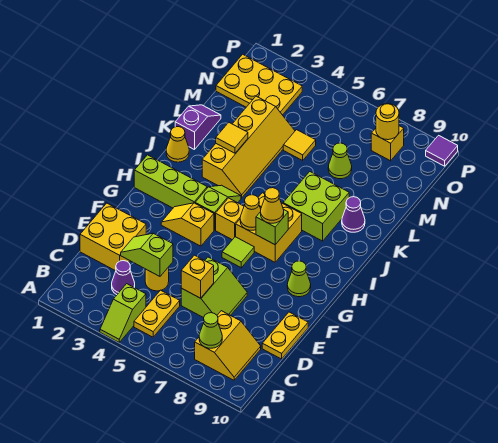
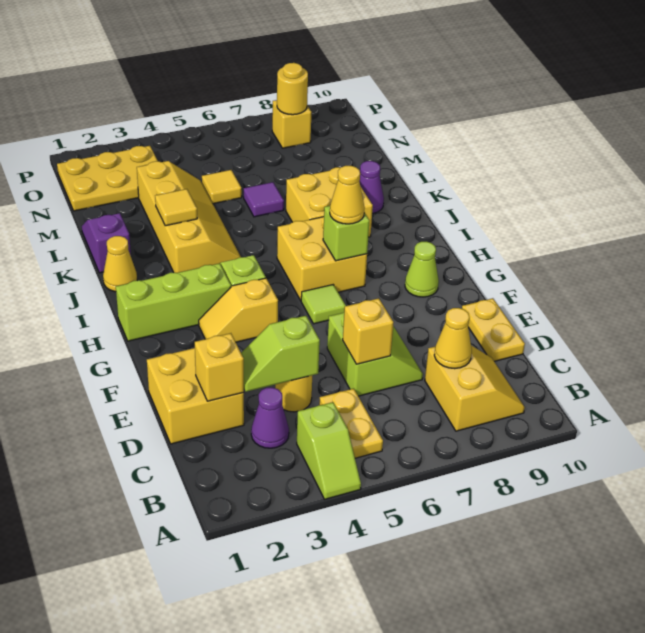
lime 1x1 cone [199,313,222,348] -> none
yellow 1x1 brick [216,198,244,240] -> yellow 1x1 brick moved to [195,333,244,401]
yellow 1x1 cone [240,195,261,230] -> yellow 1x1 cone moved to [434,308,472,369]
lime 2x2 brick [283,172,349,241] -> yellow 2x2 brick [286,167,373,237]
lime 1x1 cone [328,143,352,179] -> none
purple 1x1 tile [426,135,458,166] -> purple 1x1 tile moved to [244,182,284,217]

